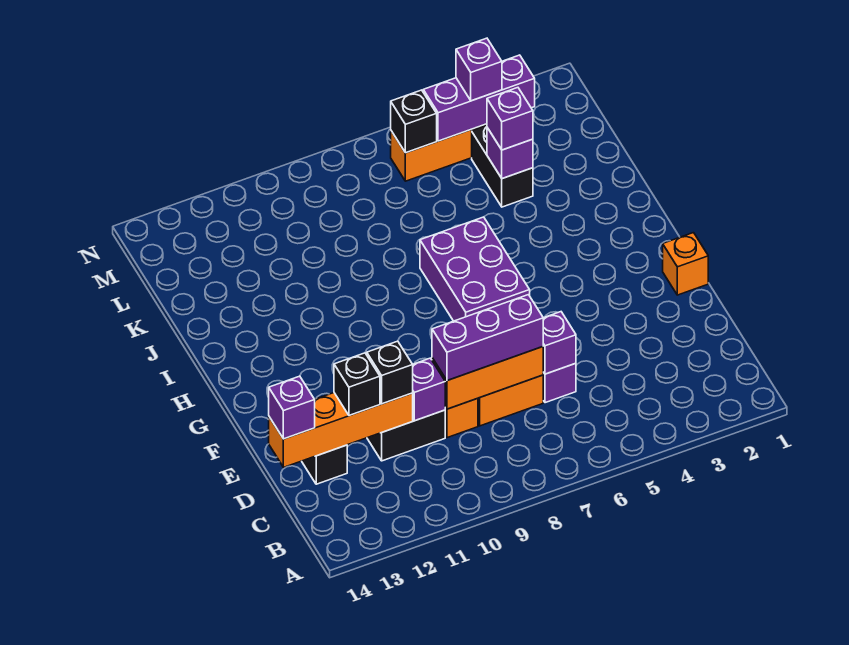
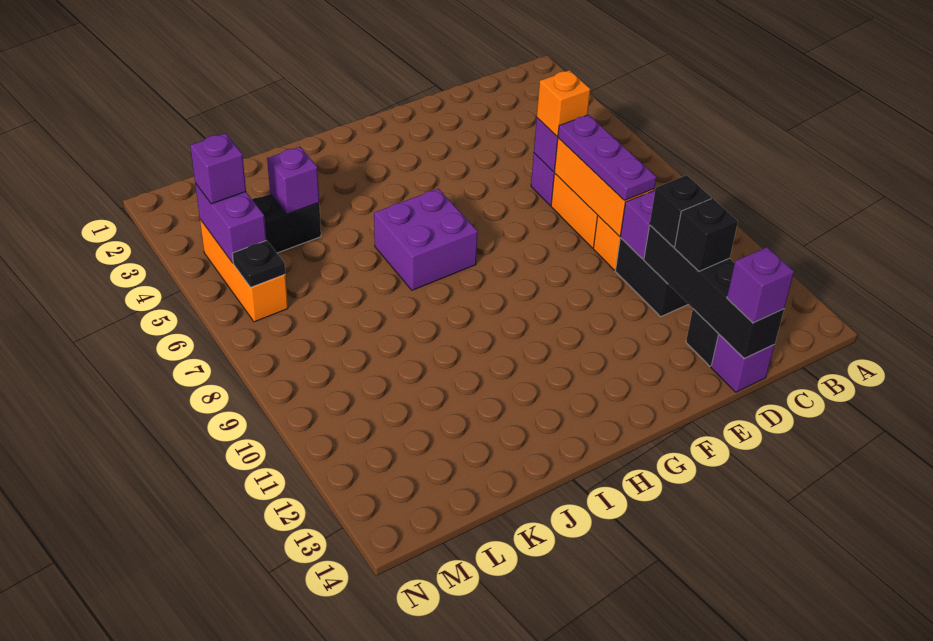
purple 1x3 brick [432,295,543,381] -> purple 1x3 plate [558,115,656,200]
orange 1x4 brick [269,393,413,467] -> black 1x4 brick [644,225,784,358]
orange 1x1 brick [663,233,708,295] -> orange 1x1 brick moved to [537,70,590,136]
purple 2x3 brick [420,217,530,321] -> purple 2x2 brick [374,189,478,290]
purple 1x1 brick [487,88,533,150] -> purple 1x1 brick moved to [711,335,775,392]
purple 1x3 brick [423,55,535,141] -> purple 1x2 brick [195,183,266,263]
black 1x1 brick [391,90,437,153] -> black 1x1 plate [232,240,285,288]

